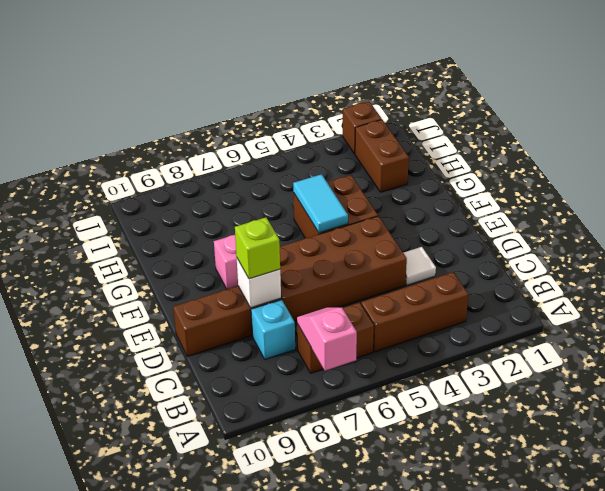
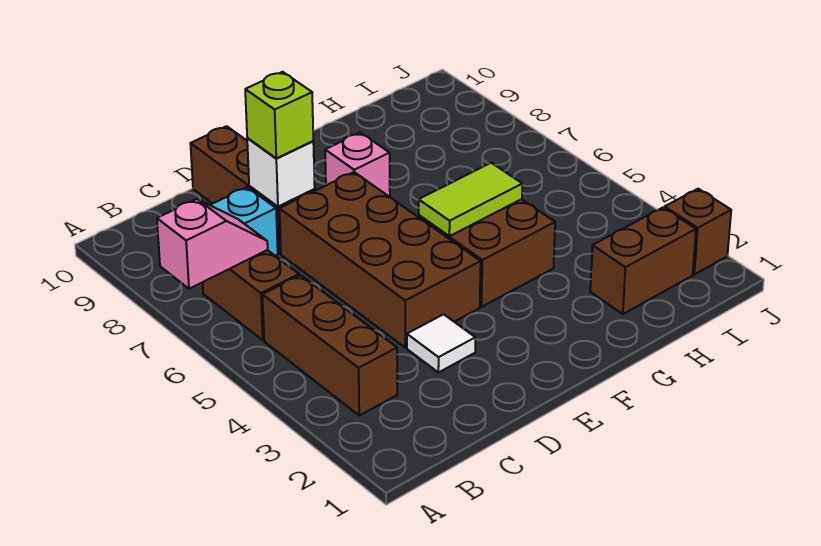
cyan 1x2 tile [293,174,348,233] -> lime 1x2 tile [419,163,522,236]

